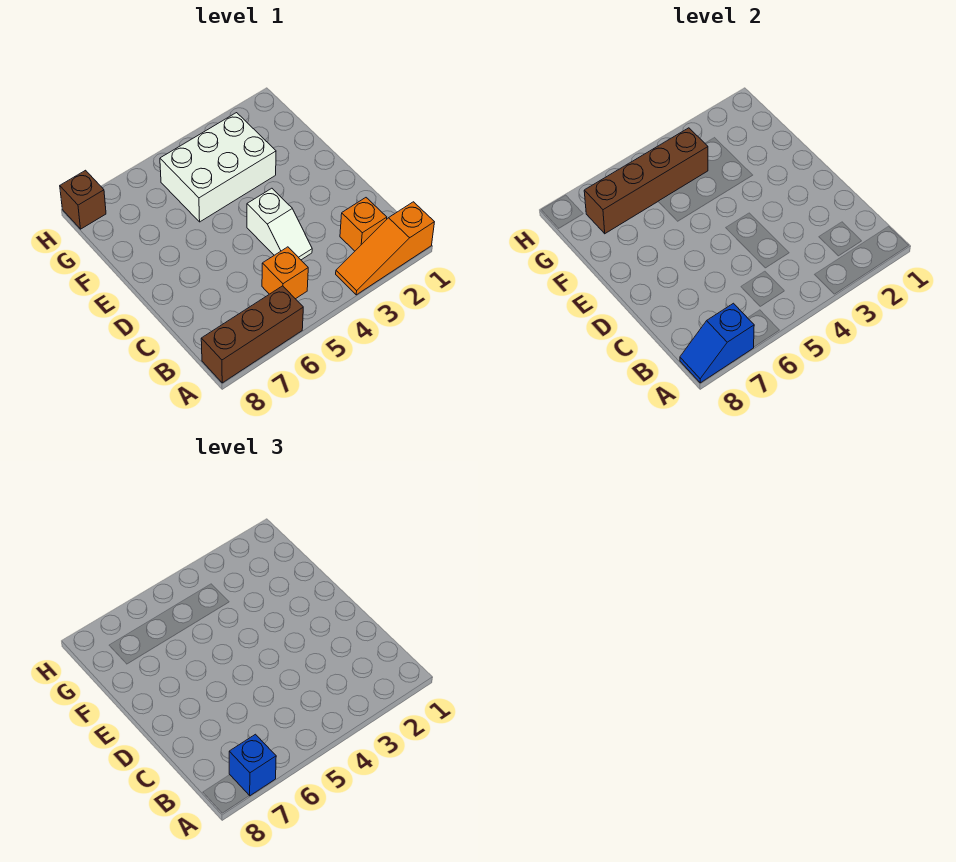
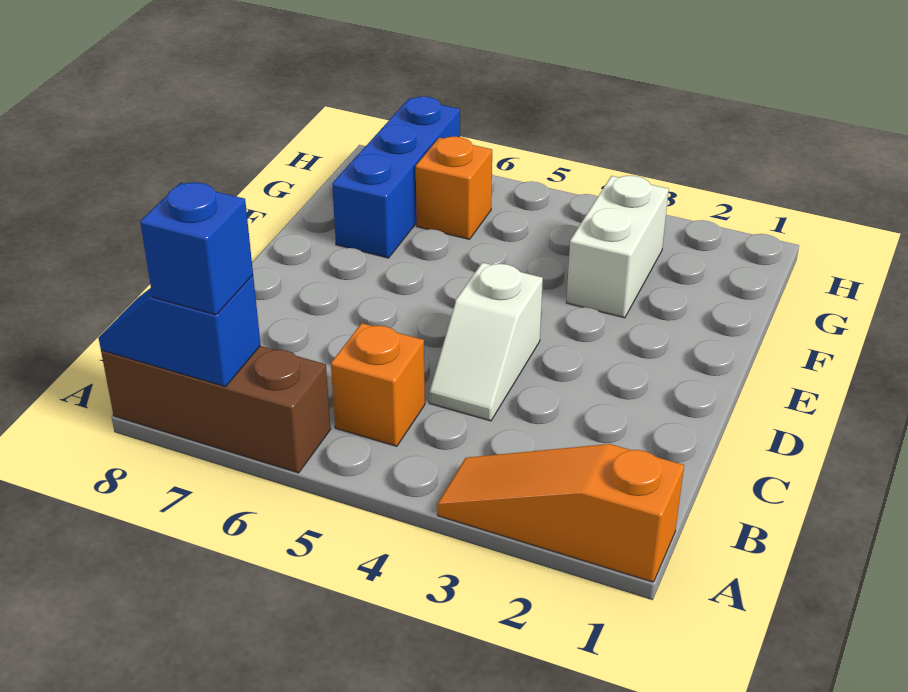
orange 1x1 brick [340,198,387,251] -> orange 1x1 brick moved to [416,137,492,239]
white 2x3 brick [160,113,276,222] -> white 1x2 brick [566,176,669,318]
none -> blue 1x3 brick [332,97,460,258]
brown 1x4 brick [584,128,708,234] -> none
brown 1x1 brick [60,170,106,229] -> none

